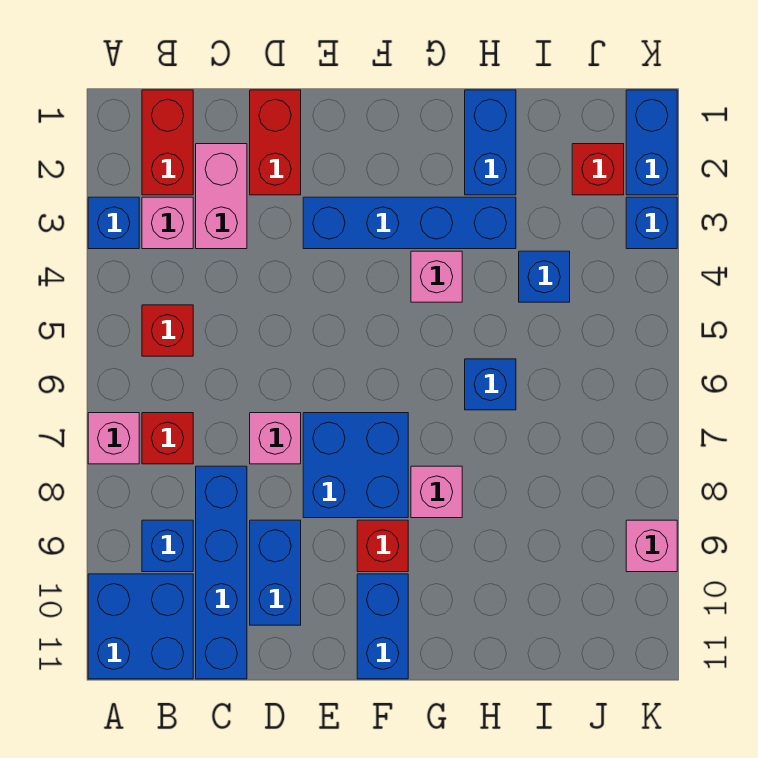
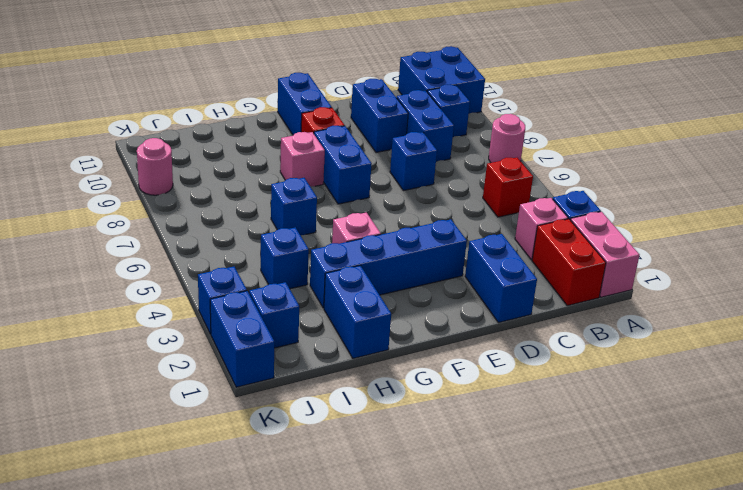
pink 1x1 brick [88,413,139,464] -> pink 1x1 round brick [489,114,525,163]
red 1x1 brick [142,413,193,464] -> none
pink 1x2 brick [196,144,247,249] -> pink 1x2 brick moved to [571,212,639,297]
blue 1x4 brick [196,466,247,679] -> blue 1x2 brick [397,90,454,162]
red 1x2 brick [250,90,301,195] -> blue 1x2 brick [465,234,537,323]
pink 1x1 brick [250,413,301,464] -> blue 1x1 brick [390,132,437,191]
blue 2x2 brick [303,413,408,518] -> blue 1x2 brick [314,126,372,204]
red 1x1 brick [572,144,624,195] -> blue 1x1 brick [249,282,299,348]
pink 1x1 brick [626,520,677,572] -> pink 1x1 round brick [137,138,173,195]

